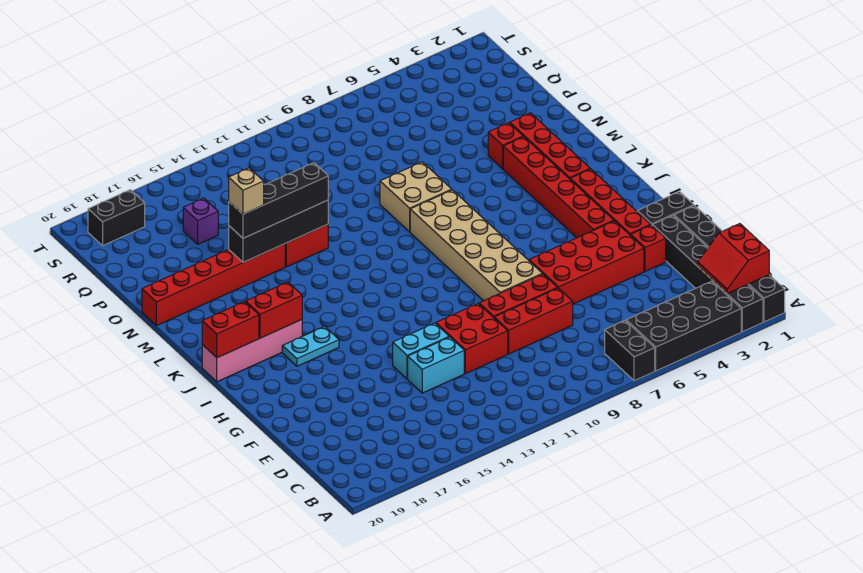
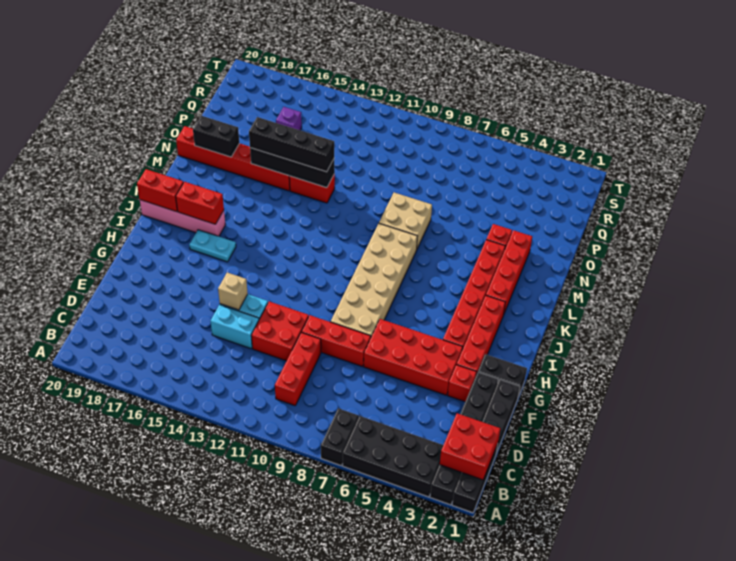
red 2x2 slope [698,224,769,293] -> red 2x2 brick [440,413,500,480]
red 1x3 brick [494,288,573,354] -> red 1x3 brick turned to [275,333,321,406]
tan 1x1 brick [229,168,264,214] -> tan 1x1 brick moved to [218,273,248,310]
black 1x2 brick [88,190,145,246] -> black 1x2 brick moved to [193,116,239,157]

